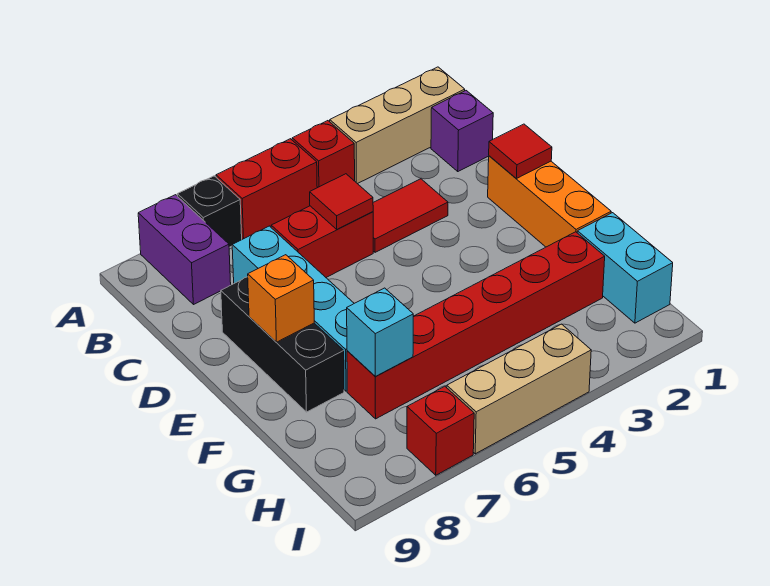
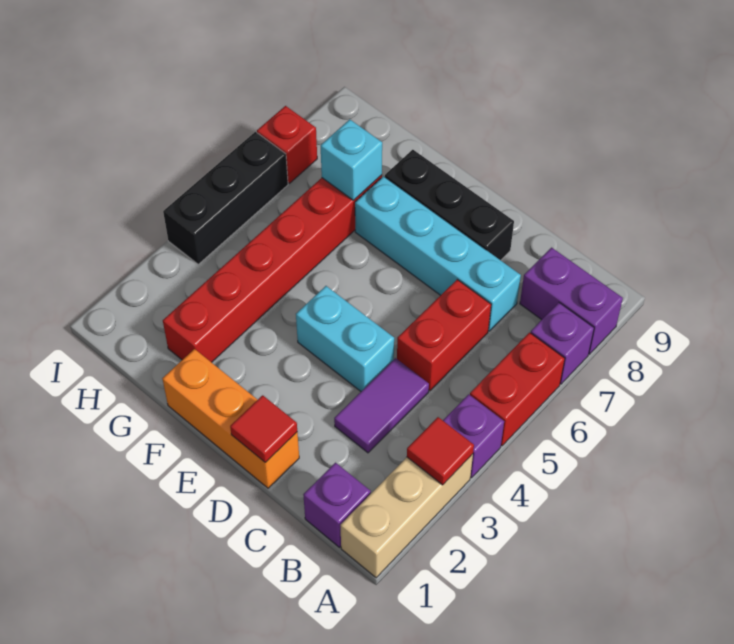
red 1x1 brick [292,121,355,188] -> purple 1x1 brick [443,394,504,478]
black 1x1 brick [177,176,242,247] -> purple 1x1 brick [531,303,594,384]
red 1x2 tile [373,179,448,252] -> purple 1x2 tile [334,358,429,453]
red 1x1 tile [310,174,373,229] -> red 1x1 tile moved to [407,417,474,485]
orange 1x1 brick [248,255,314,342] -> none
cyan 1x2 brick [577,213,673,323] -> cyan 1x2 brick moved to [296,286,394,391]
tan 1x3 brick [447,324,591,454] -> black 1x3 brick [163,132,288,264]

